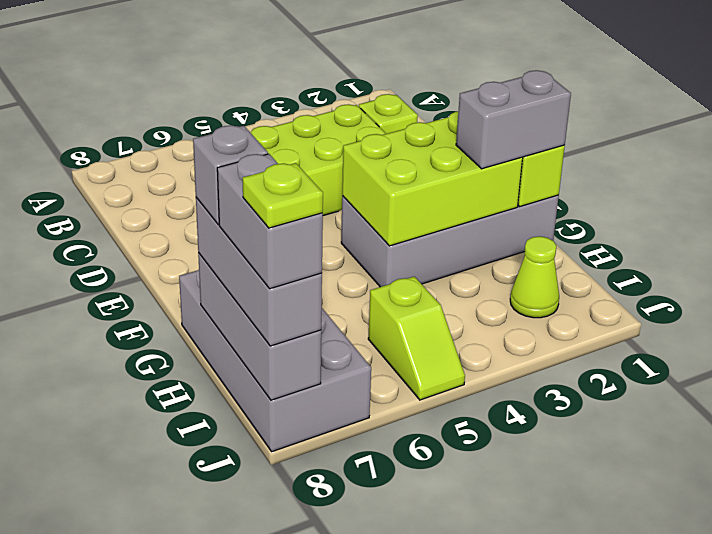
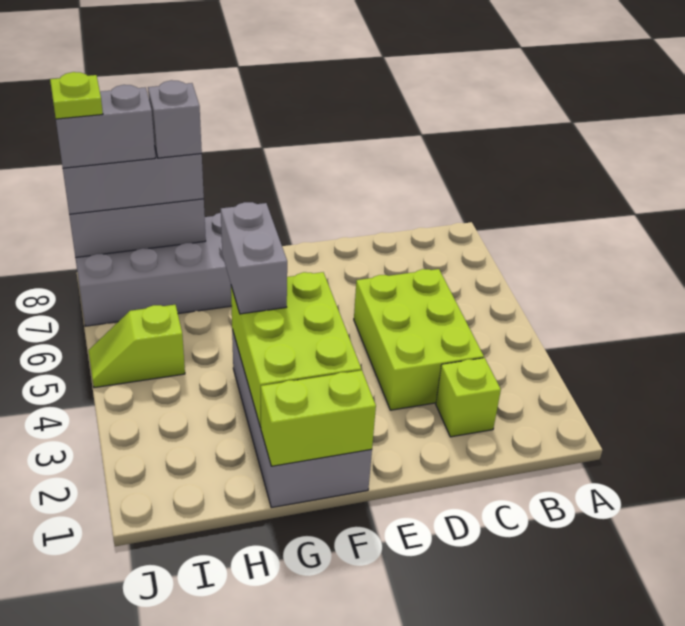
grey 1x2 brick [456,70,571,169] -> grey 1x2 brick moved to [221,202,287,314]
lime 1x1 cone [510,236,559,318] -> none

